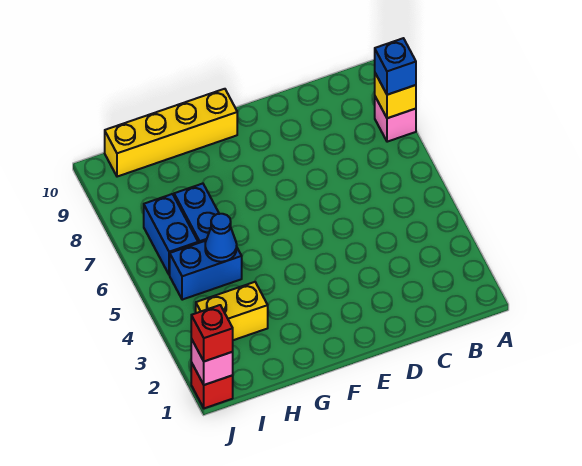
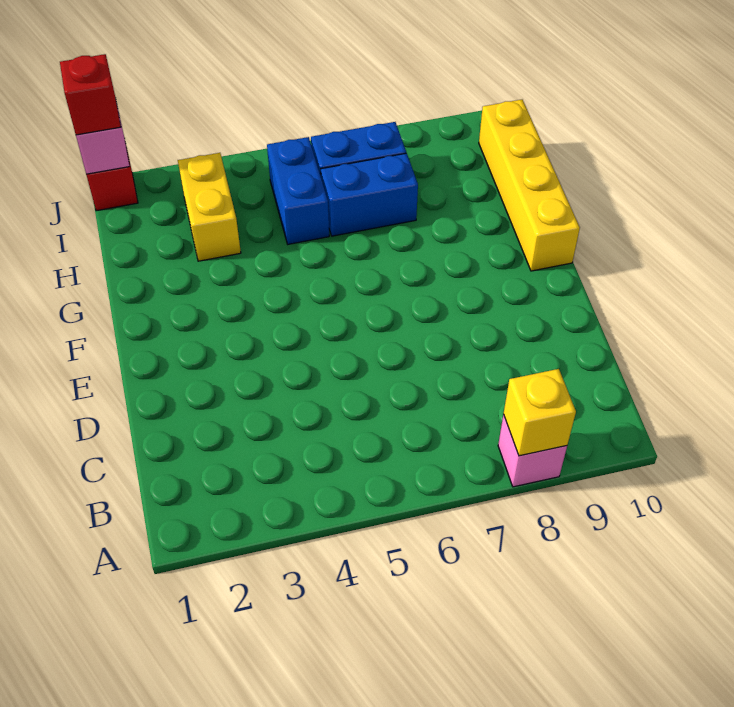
blue 1x1 brick [375,38,416,95] -> none
blue 1x1 cone [205,214,237,262] -> none

